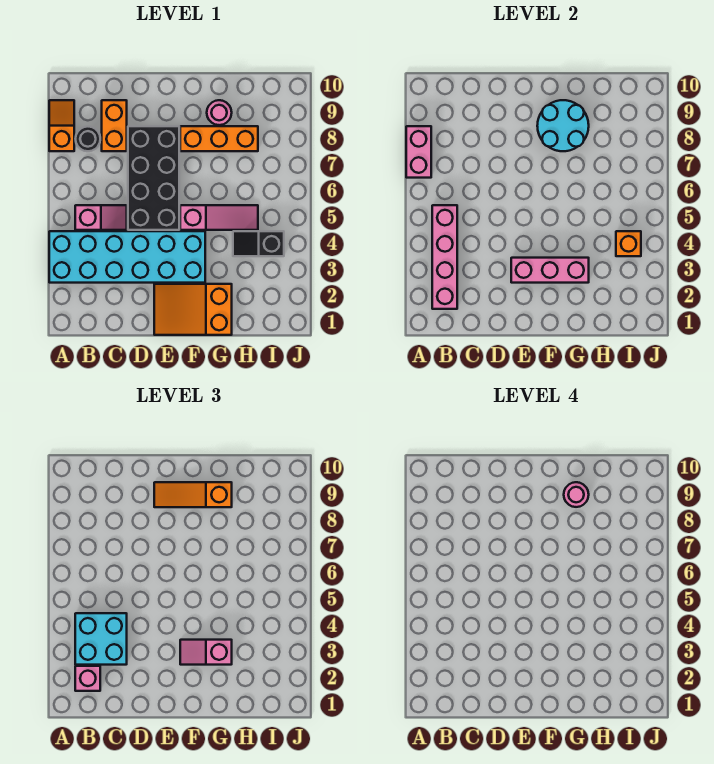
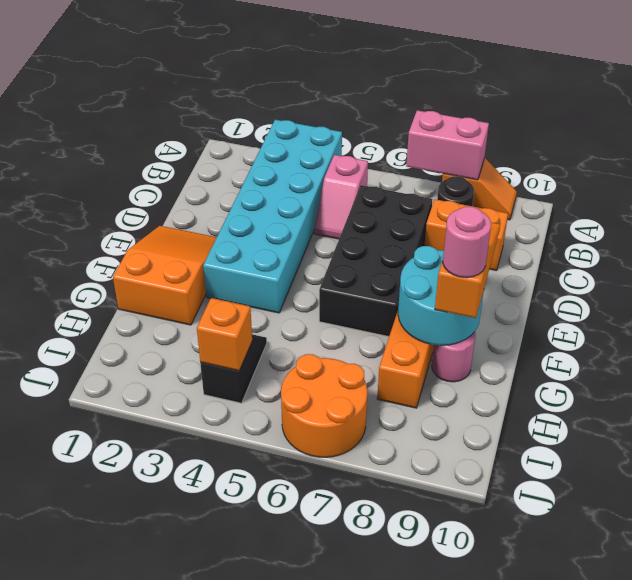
pink 1x4 brick [432,205,457,309] -> none
pink 1x1 brick [75,666,100,691] -> none
cyan 2x2 brick [75,613,127,665] -> none
black 2x4 brick [128,126,179,230] -> black 2x4 brick turned to [319,185,432,337]
pink 1x3 brick [511,258,589,283] -> none
pink 1x2 slope [180,640,232,665] -> none
pink 1x3 slope [180,205,258,230] -> none
none -> orange 2x2 round brick [281,354,367,457]

